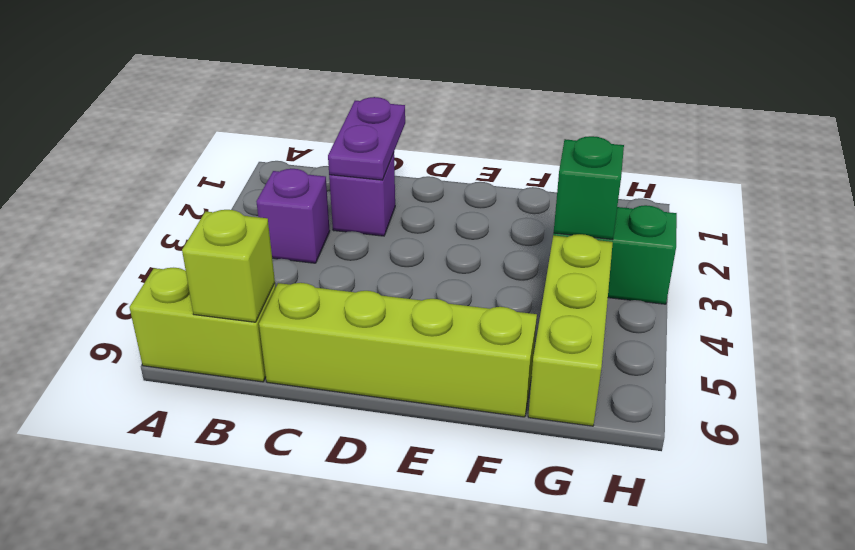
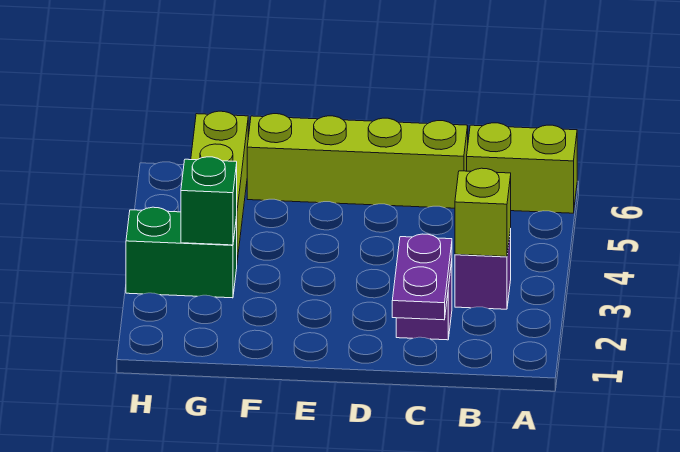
lime 1x1 brick [182,210,275,322] -> lime 1x1 brick moved to [455,168,511,257]

